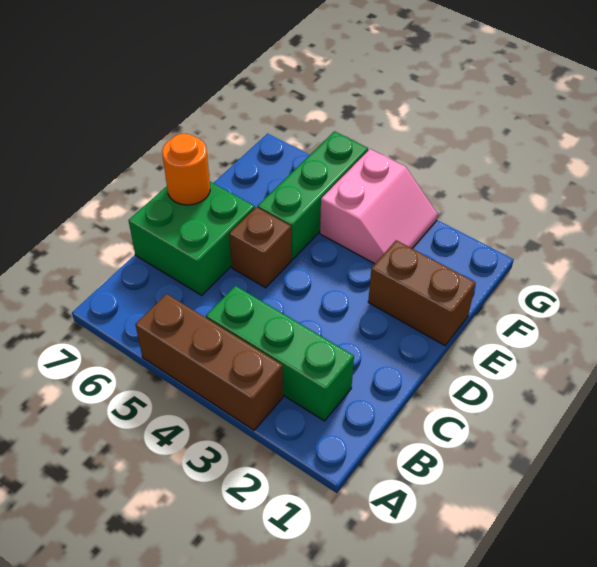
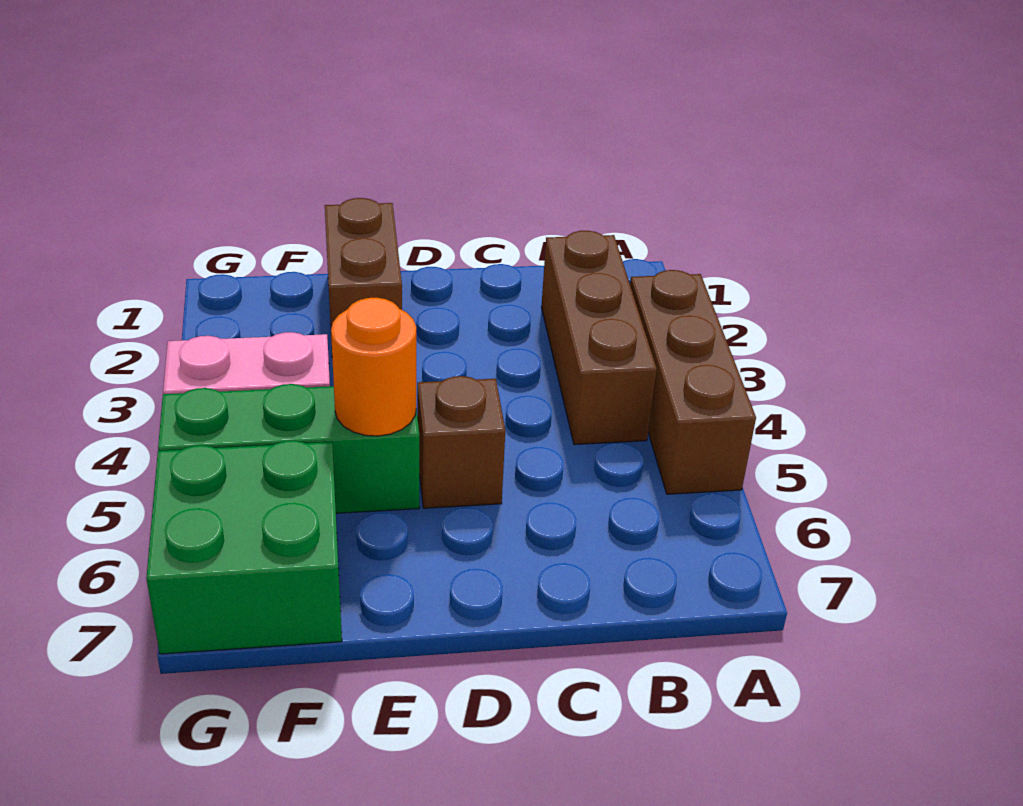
green 1x3 brick [206,286,354,421] -> brown 1x3 brick [541,231,657,445]
green 2x2 brick [129,182,255,295] -> green 2x2 brick moved to [146,441,342,654]
orange 1x1 round brick [162,134,210,205] -> orange 1x1 round brick moved to [331,298,416,436]

